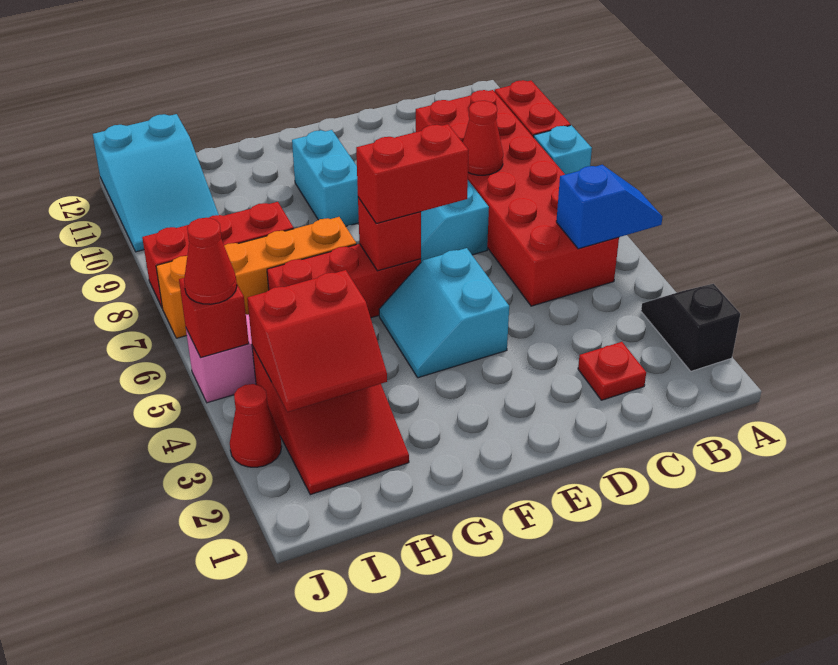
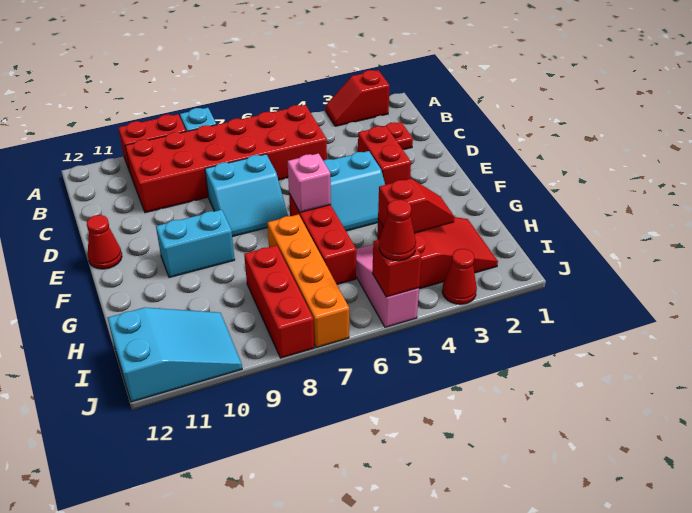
black 1x2 slope [641,284,740,371] -> red 1x2 slope [325,70,390,126]
blue 1x2 slope [556,165,663,249] -> none
red 1x1 cone [463,101,503,175] -> red 1x1 cone moved to [87,215,122,269]
red 1x2 brick [356,124,469,223] -> red 1x2 brick moved to [358,126,411,185]
red 1x1 brick [358,197,421,271] -> pink 1x1 brick [288,153,331,212]
red 2x2 slope [247,270,387,412] -> red 1x2 slope [378,179,455,233]

